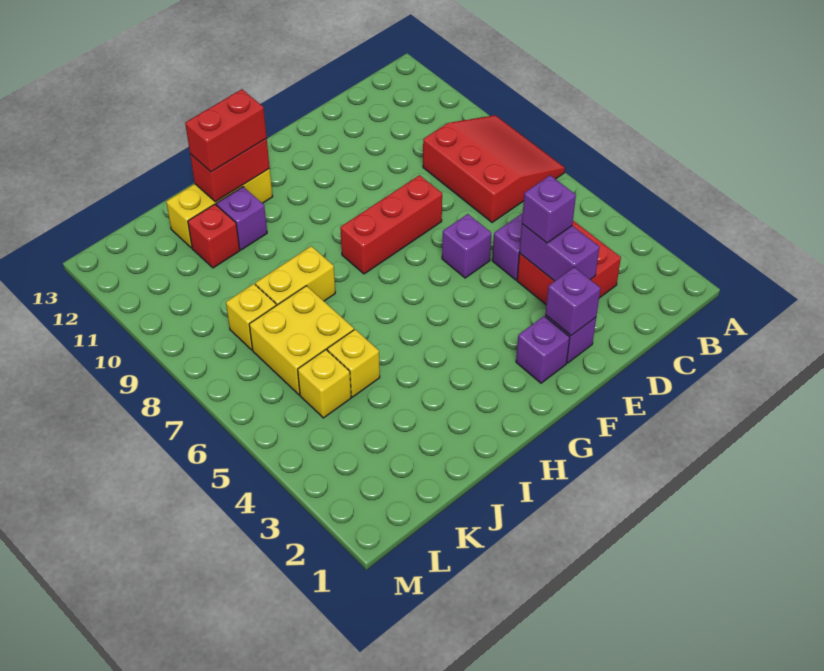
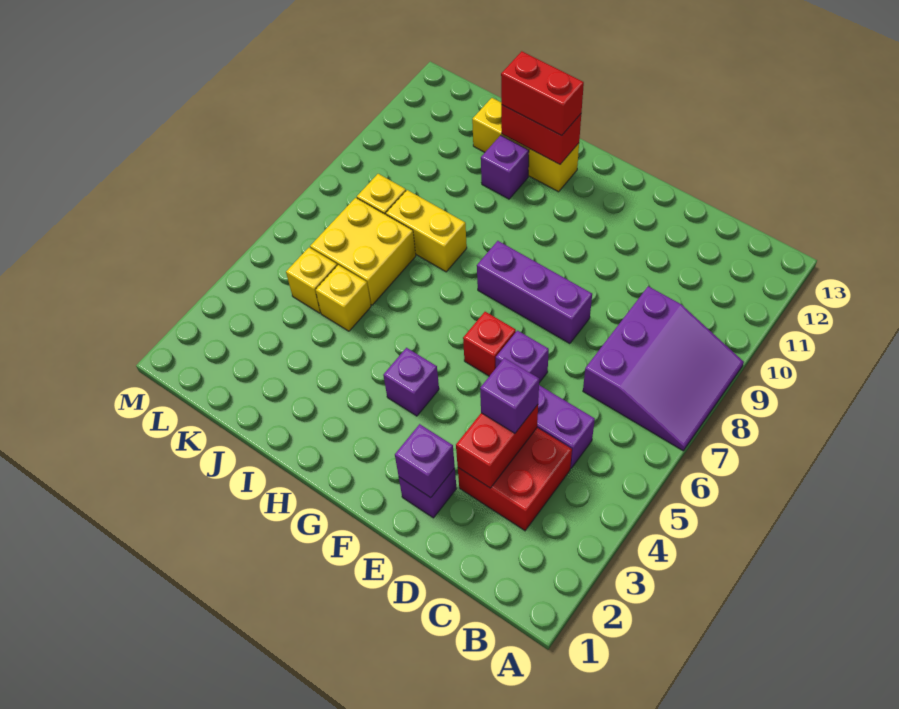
red 3x3 slope [423,115,565,222] -> purple 3x3 slope [583,286,744,451]
purple 1x2 brick [519,224,599,281] -> red 1x2 brick [456,405,538,488]
red 1x3 brick [340,175,442,274] -> purple 1x3 brick [477,241,592,344]
purple 1x1 brick [516,316,570,383] -> purple 1x1 brick moved to [383,348,439,416]
red 1x1 brick [188,204,240,268] -> red 1x1 brick moved to [463,312,516,376]

